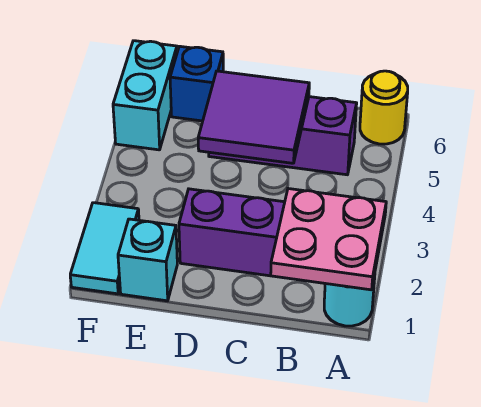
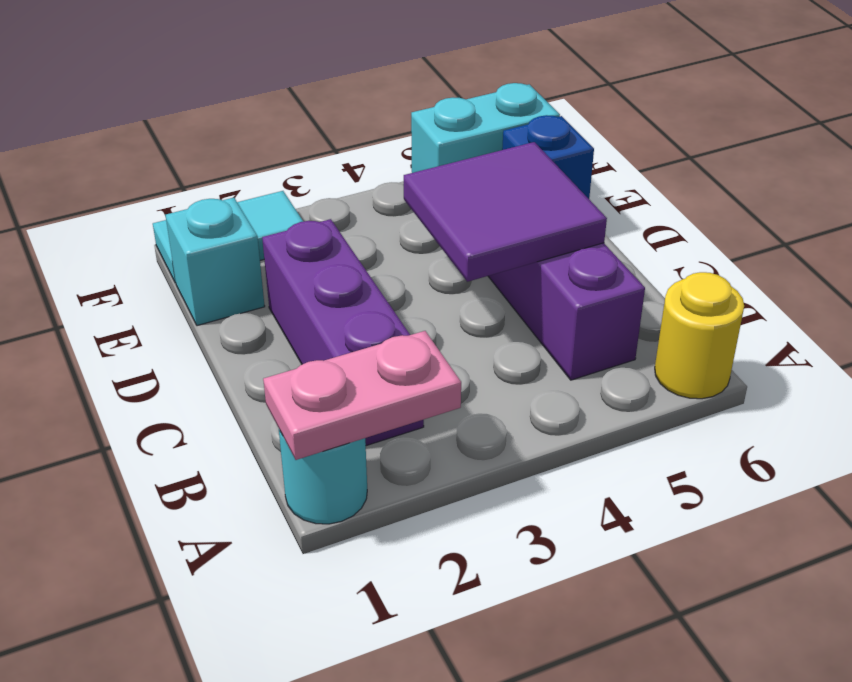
pink 2x2 plate [271,189,386,290] -> pink 1x2 plate [263,331,461,460]

